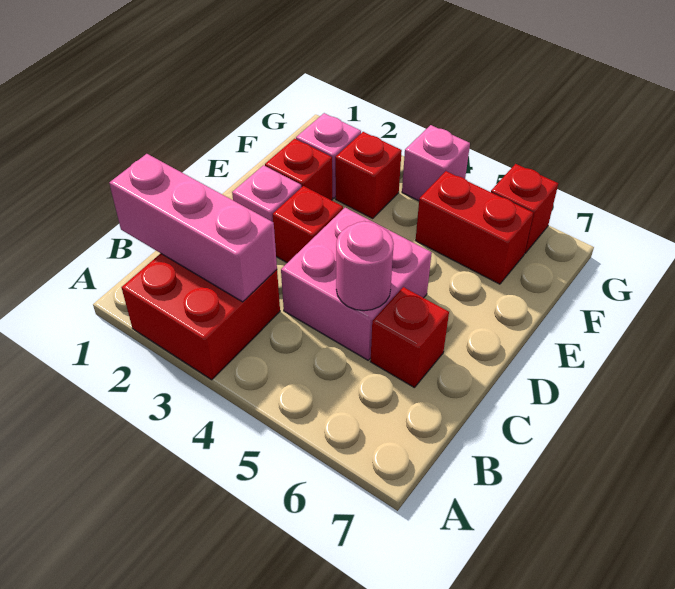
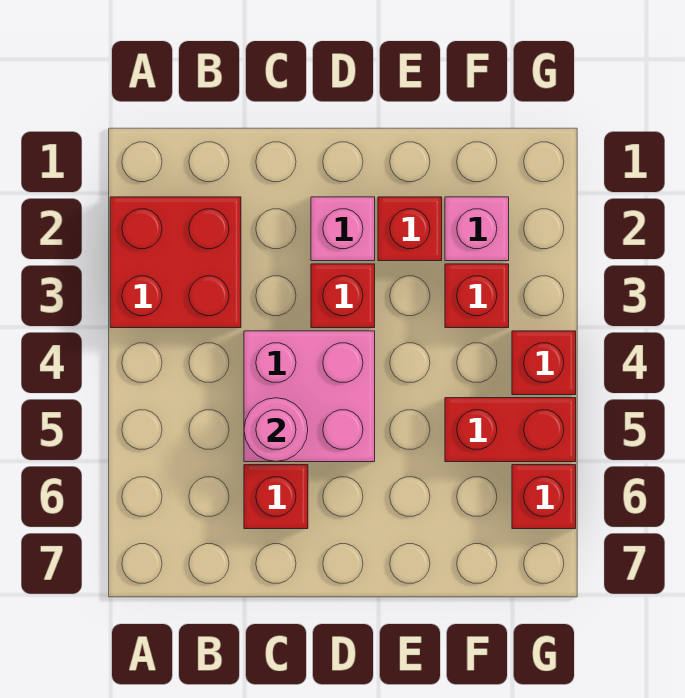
pink 1x3 brick [109,154,277,302] -> none
red 1x2 brick [416,171,533,284] -> red 1x2 brick turned to [445,398,576,462]
pink 1x1 brick [402,125,470,201] -> red 1x1 brick [512,331,576,395]

